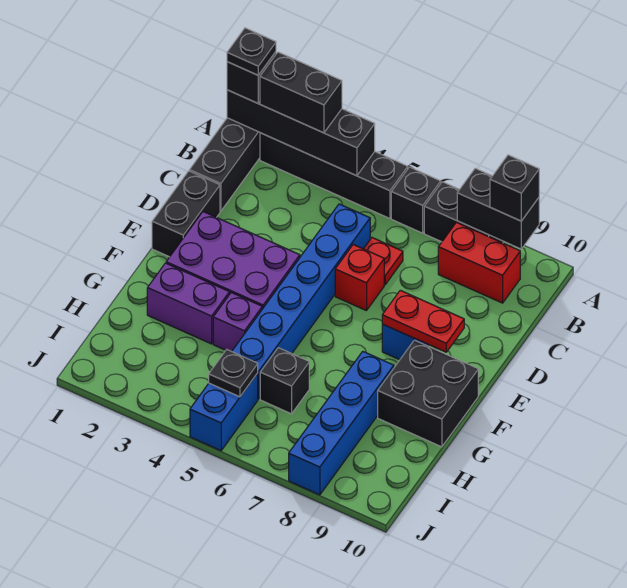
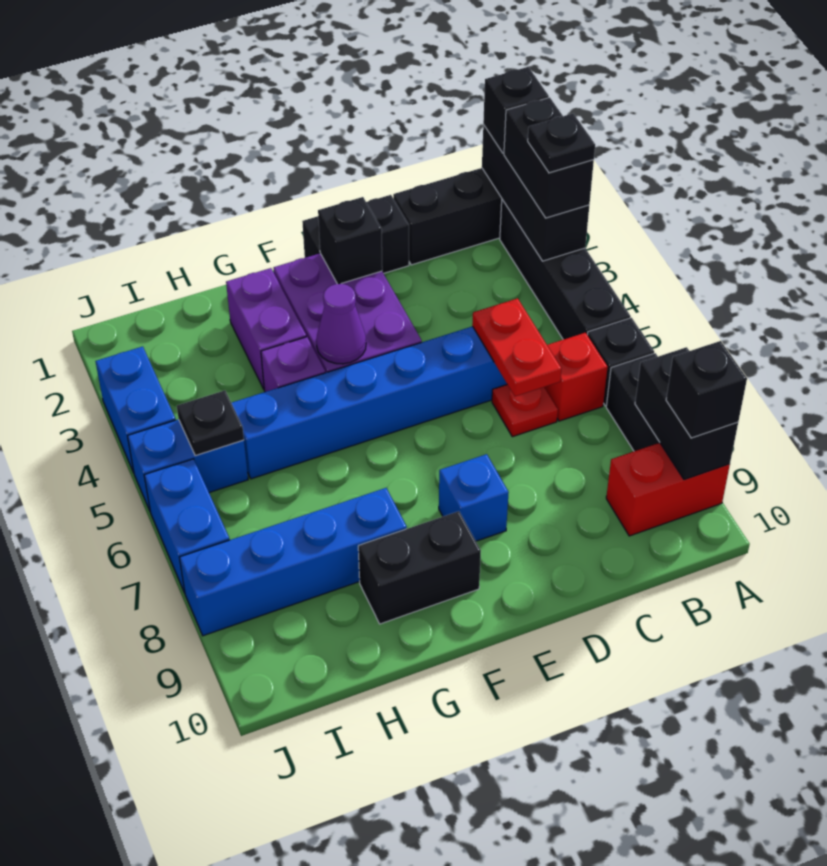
black 1x4 brick [227,90,375,176] -> black 1x3 brick [482,125,589,261]
black 1x1 plate [227,28,276,75] -> black 1x1 plate moved to [528,114,595,173]
red 1x2 brick [438,222,520,303] -> red 1x2 brick turned to [606,443,730,536]
red 1x1 brick [335,245,384,311] -> red 1x1 brick moved to [545,333,608,421]
red 1x2 plate [382,290,464,352] -> red 1x2 plate moved to [472,298,561,396]
none -> purple 1x1 cone [316,284,366,364]
black 2x2 brick [378,340,478,447] -> black 1x2 brick [358,511,481,624]
black 1x1 brick [260,348,309,414] -> black 1x1 brick moved to [318,197,382,284]
none -> blue 1x2 brick [95,347,176,473]
none -> blue 1x2 brick [144,459,230,593]

